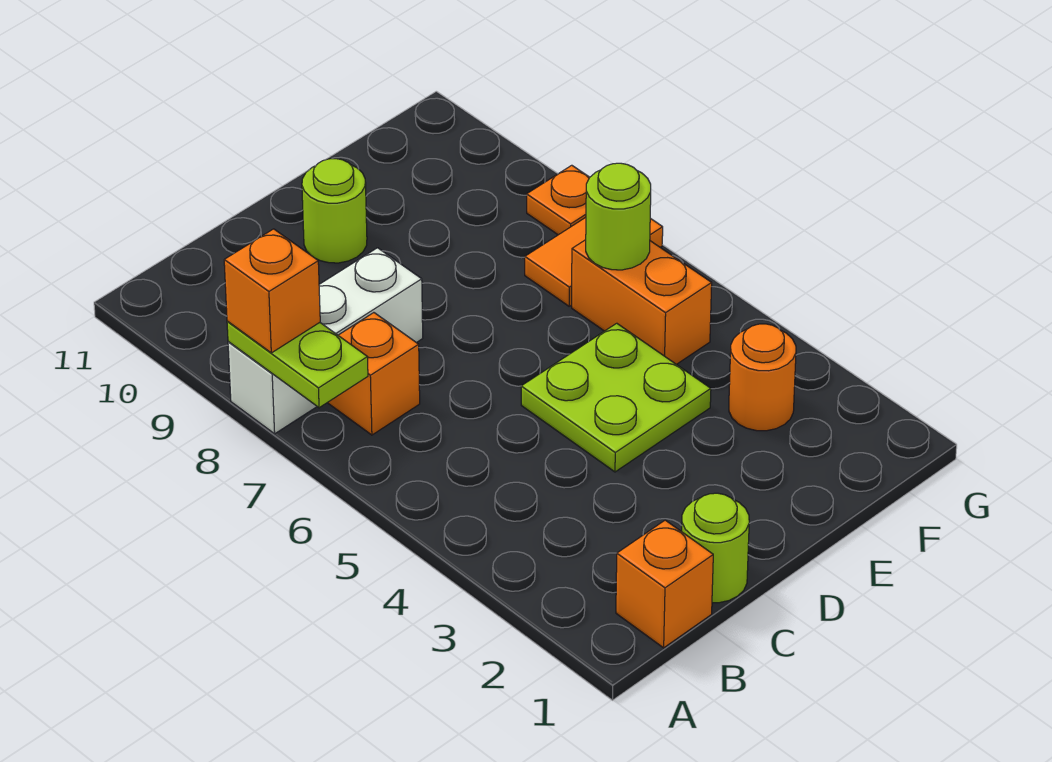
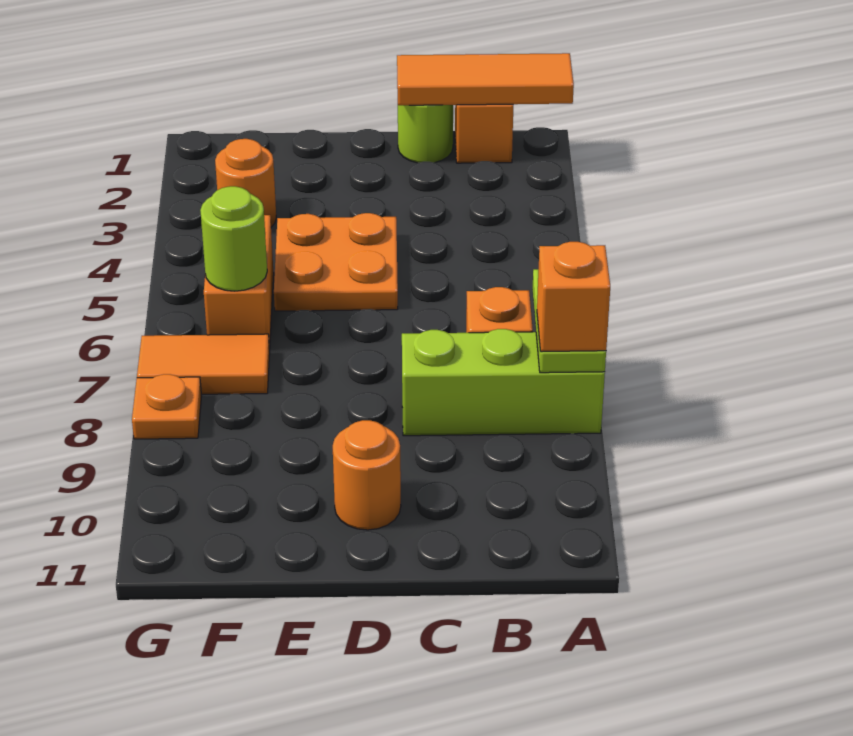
none -> orange 1x3 tile [397,53,574,105]
white 1x3 brick [228,248,423,434] -> lime 1x3 brick [402,329,605,436]
lime 2x2 plate [521,323,711,472] -> orange 2x2 plate [274,213,398,311]
lime 1x1 round brick [302,159,367,263] -> orange 1x1 round brick [333,420,401,530]

